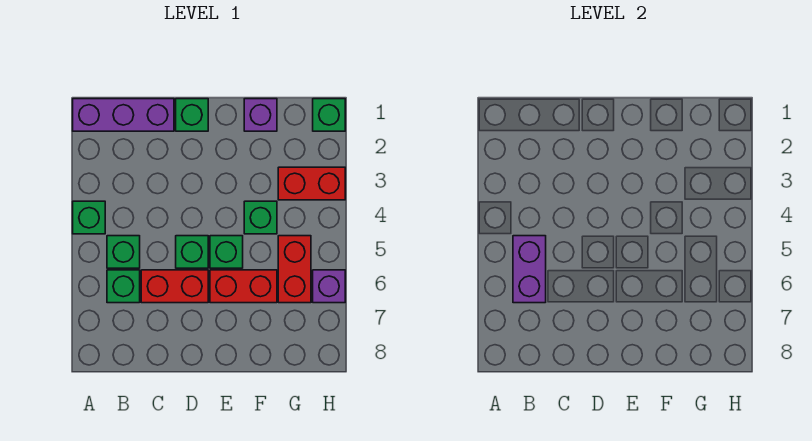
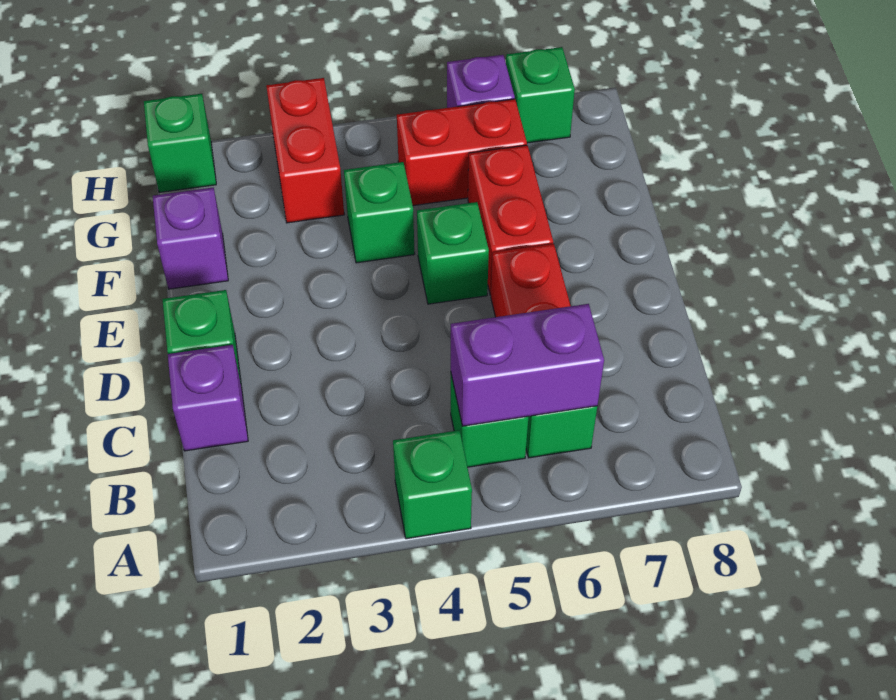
purple 1x3 brick [73,99,174,131] -> purple 1x1 brick [168,345,248,451]
green 1x1 brick [176,236,208,268] -> green 1x1 brick moved to [506,47,575,143]

